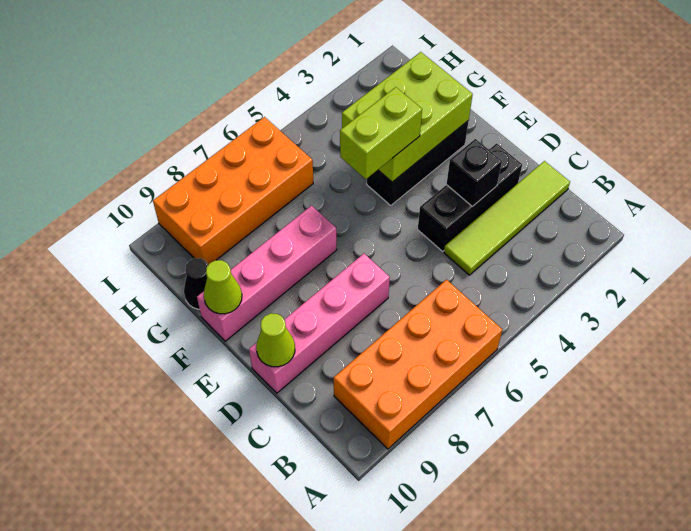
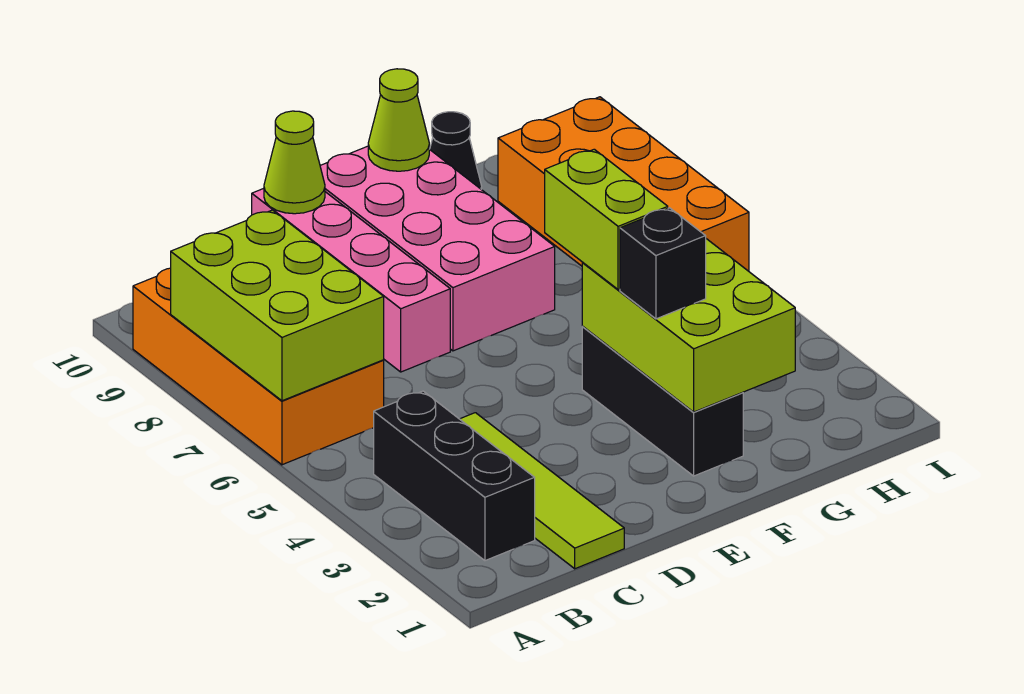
none -> lime 2x3 brick [171,210,384,401]
black 1x3 brick [418,143,522,251] -> black 1x3 brick moved to [374,391,535,561]
black 1x1 brick [446,139,502,207] -> black 1x1 brick moved to [620,208,706,319]
pink 1x4 brick [197,206,337,341] -> pink 2x4 brick [320,146,555,351]

